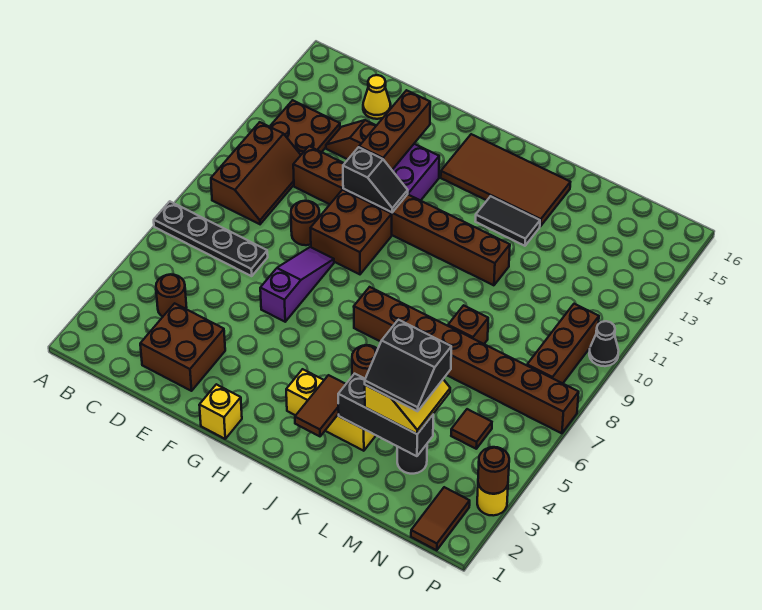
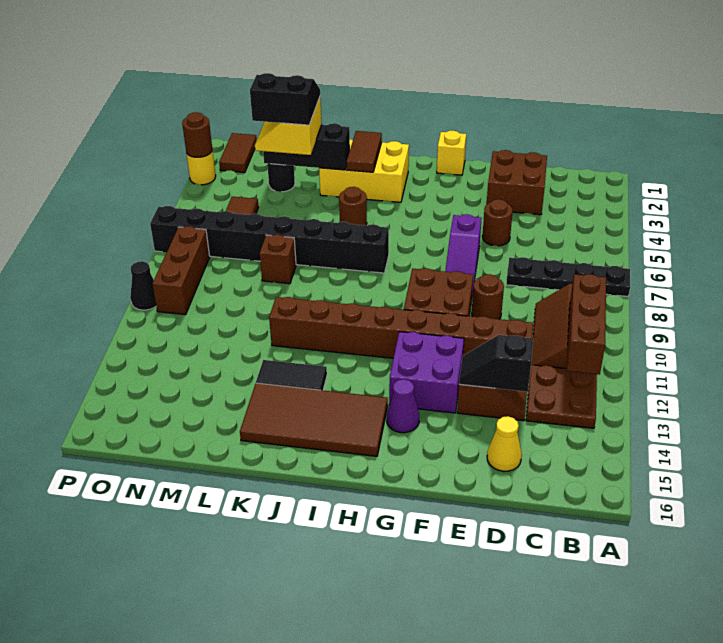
brown 1x1 round brick [156,275,187,317] -> brown 1x1 round brick moved to [482,199,513,246]
black 1x2 slope [343,147,408,212] -> black 1x2 slope moved to [459,335,533,392]
brown 1x3 brick [359,90,430,170] -> brown 1x3 brick moved to [566,274,606,375]
none -> purple 1x1 cone [387,379,419,433]
yellow 1x3 brick [286,369,376,451] -> yellow 2x3 brick [319,140,409,202]
brown 1x8 brick [354,287,579,433] -> black 1x8 brick [150,206,389,273]

